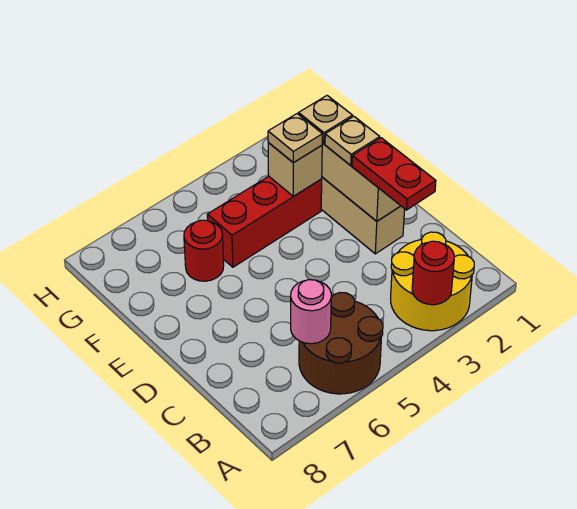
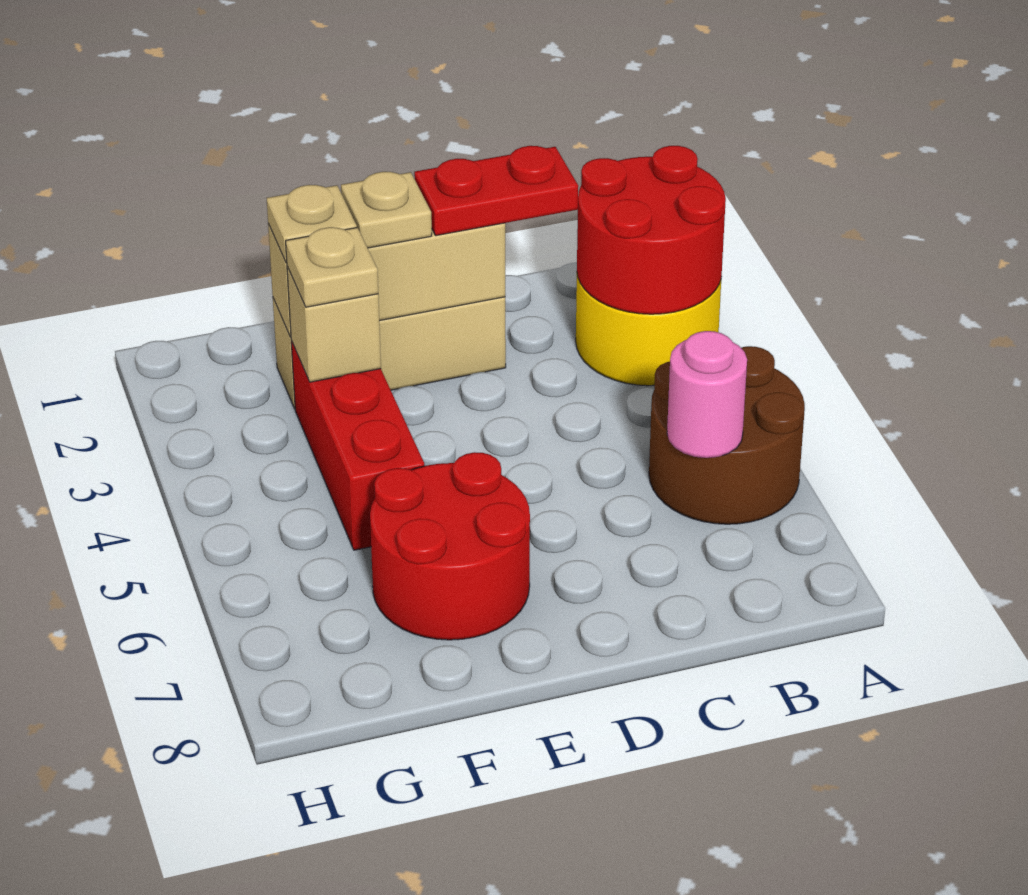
red 1x1 round brick [412,241,454,305] -> red 2x2 round brick [577,146,726,314]
red 1x1 round brick [184,220,224,281] -> red 2x2 round brick [370,452,530,640]

